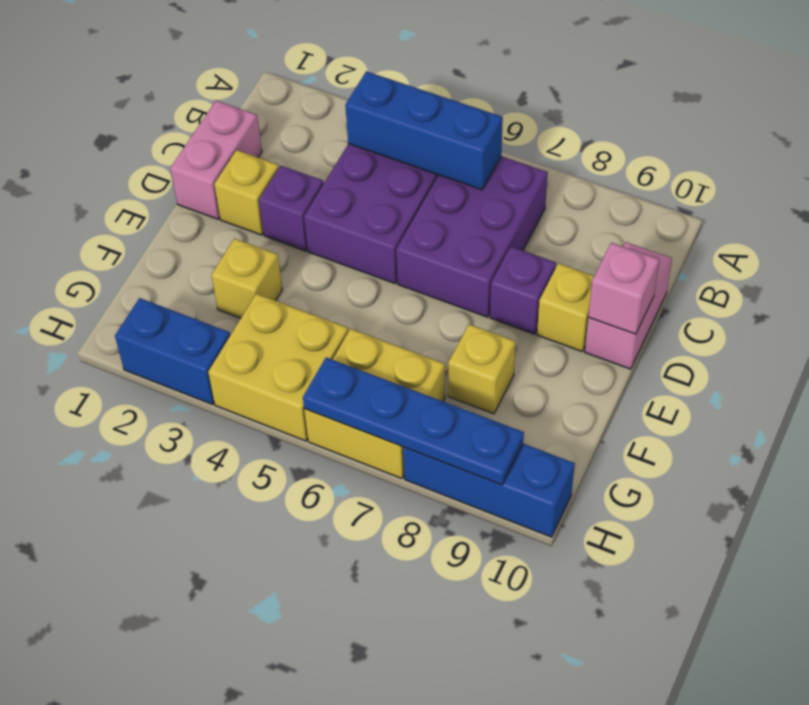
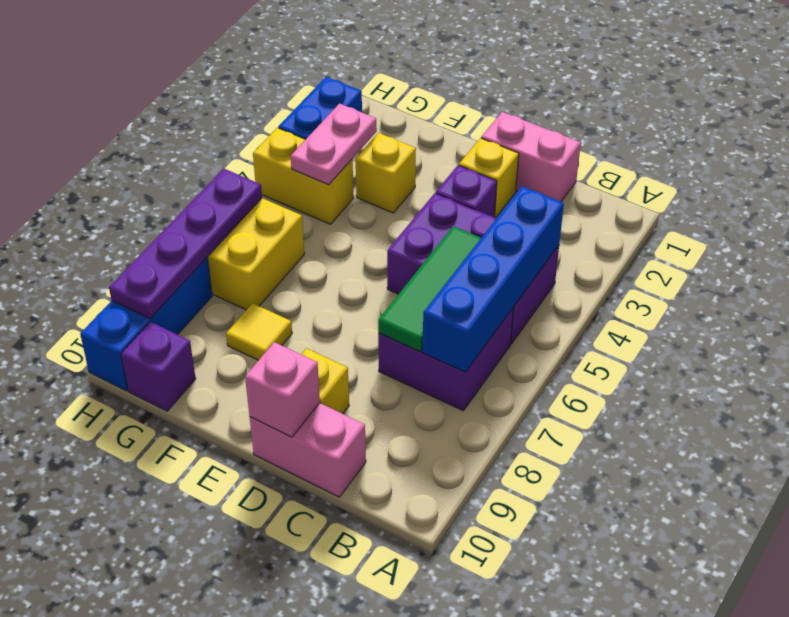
blue 1x3 brick [345,71,503,190] -> blue 1x4 brick [423,186,564,372]
purple 2x3 brick [396,156,548,317] -> purple 2x2 brick [378,308,513,411]
none -> green 1x3 tile [378,226,481,352]
purple 1x1 brick [490,247,556,334] -> purple 1x1 brick moved to [121,322,196,411]
yellow 1x1 brick [448,324,515,414] -> yellow 1x1 tile [226,303,292,360]
none -> pink 1x2 plate [291,104,377,185]
yellow 2x2 brick [208,294,348,441] -> yellow 1x2 brick [253,128,354,224]
blue 1x4 plate [303,357,524,485] -> purple 1x4 plate [109,169,262,319]

